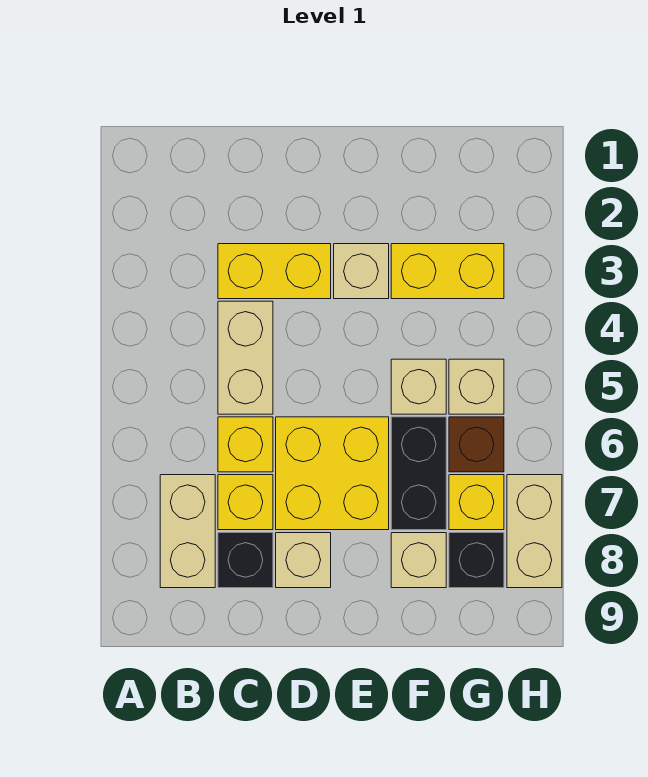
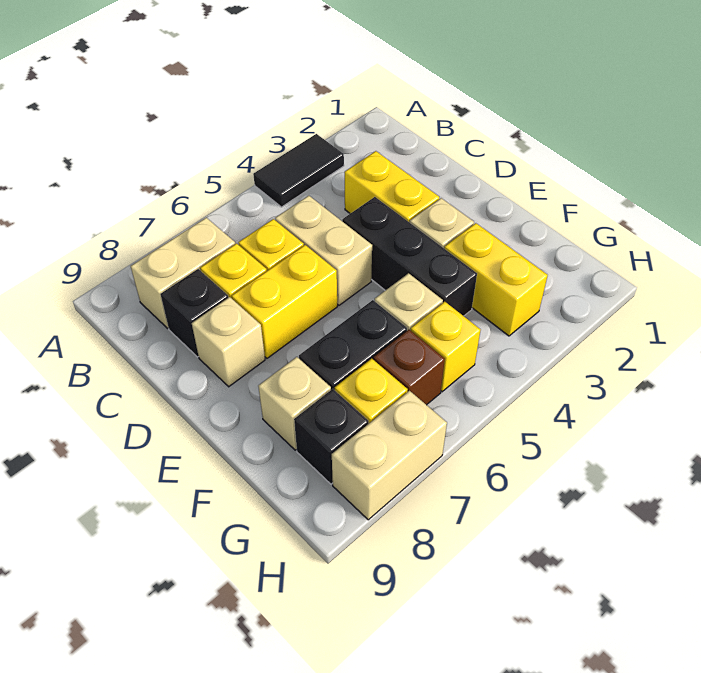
none -> black 1x2 tile [253,134,344,207]
tan 1x2 brick [218,301,273,414] -> tan 1x2 brick turned to [275,196,372,305]
none -> black 1x3 brick [342,197,477,316]
yellow 2x2 brick [276,417,389,530] -> yellow 1x2 brick [232,245,337,358]
tan 1x1 brick [449,359,504,414] -> yellow 1x1 brick [411,302,481,392]

